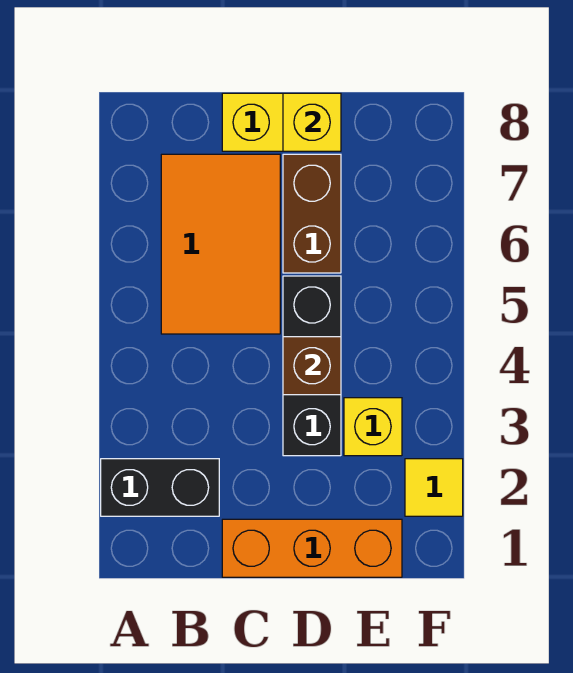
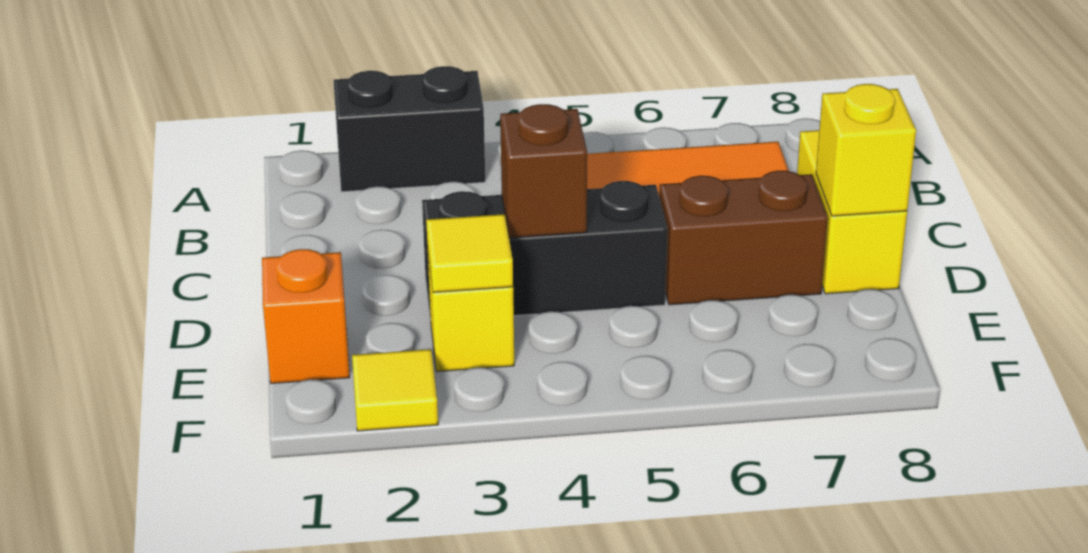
black 1x2 brick [101,459,219,516] -> black 1x2 brick turned to [334,66,485,192]
orange 1x3 brick [222,519,402,577] -> orange 1x1 brick [262,249,350,383]
none -> yellow 1x1 tile [426,214,513,292]

